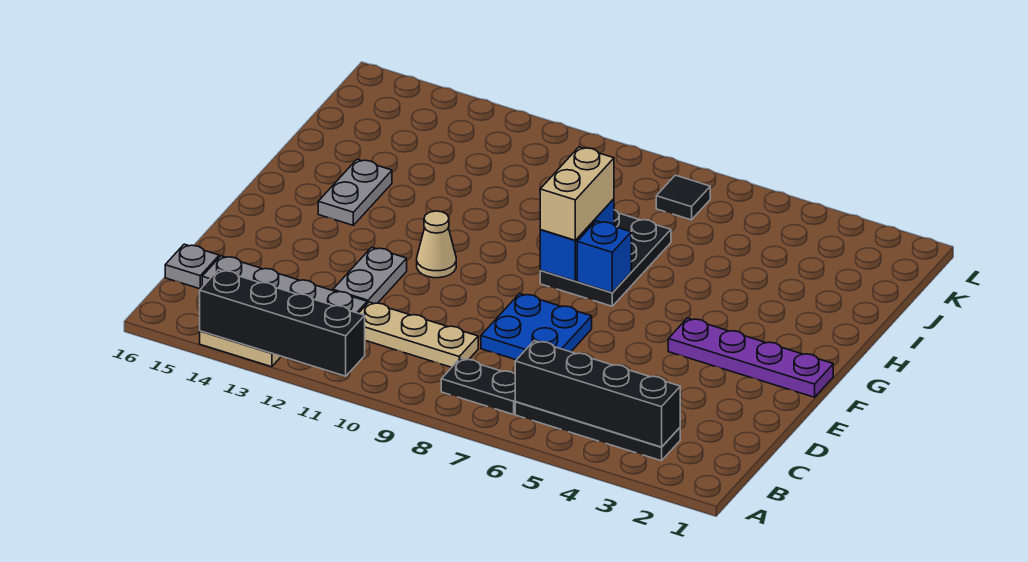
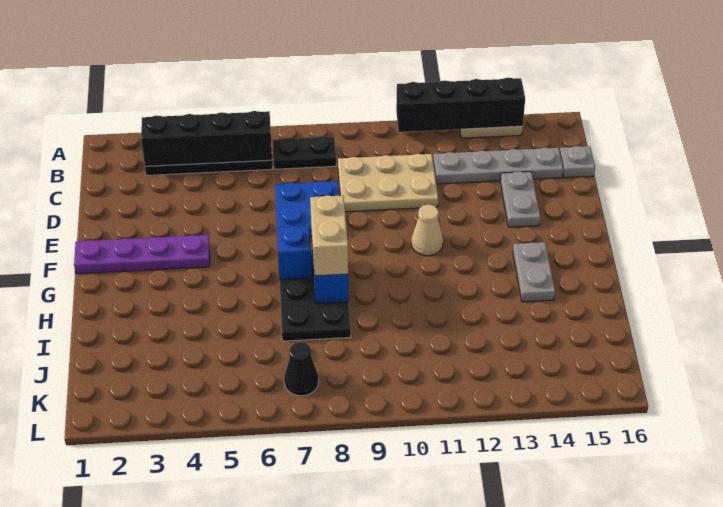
tan 1x3 plate [359,302,478,367] -> tan 2x3 plate [338,154,438,212]
grey 1x2 plate [333,247,407,304] -> grey 1x2 plate moved to [500,171,540,227]
black 1x1 tile [656,175,710,220] -> black 1x1 cone [284,342,319,396]

